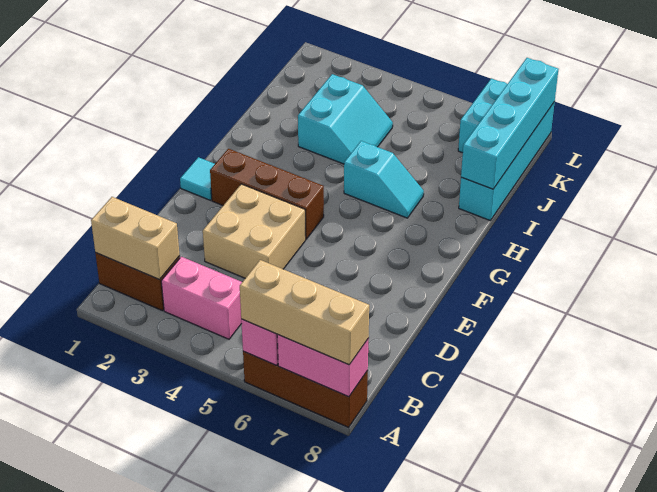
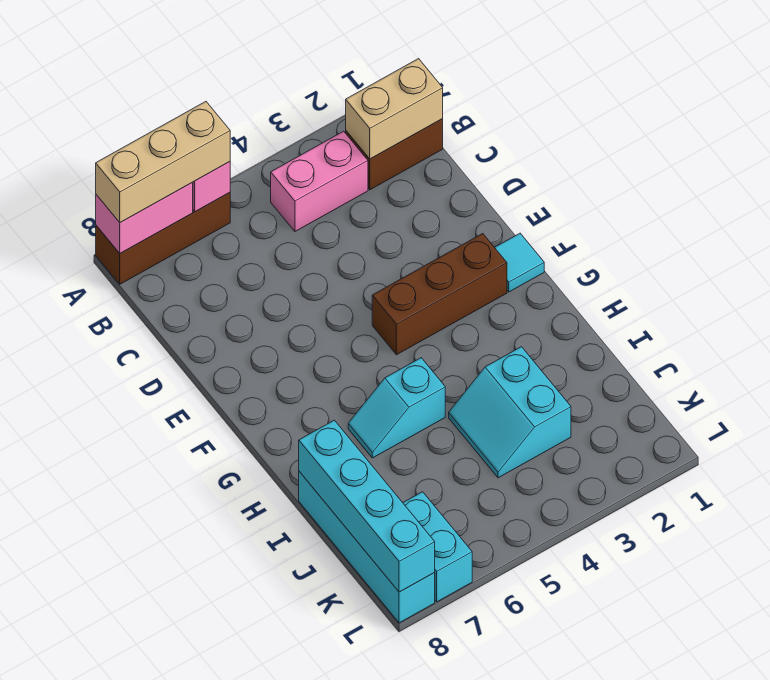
tan 2x2 brick [203,184,306,278] -> none

